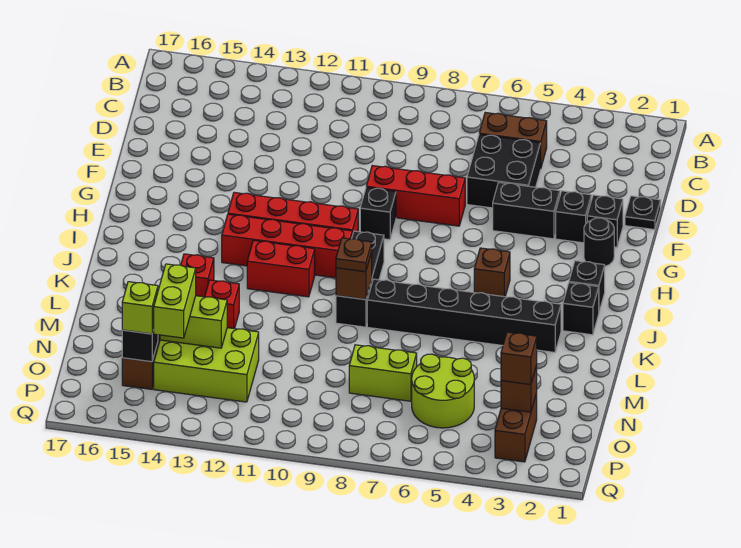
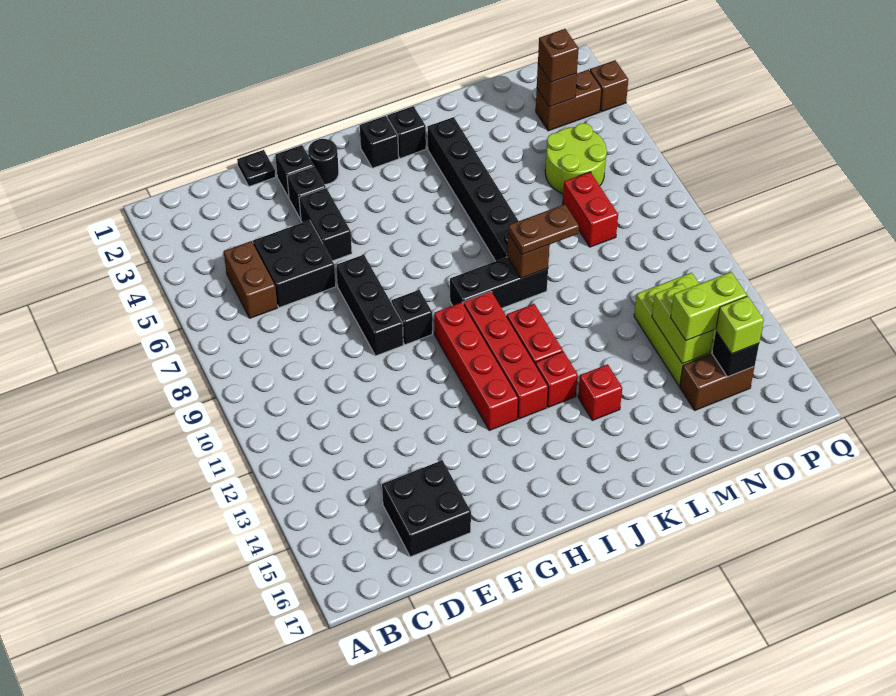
none -> black 2x2 brick [382,460,471,557]
red 1x3 brick [366,166,465,226] -> black 1x3 brick [336,255,403,356]
brown 1x1 brick [474,248,510,297] -> brown 1x1 brick moved to [590,60,628,112]
brown 1x1 plate [336,238,372,272] -> brown 1x2 plate [508,204,579,255]
red 1x1 brick [205,280,239,329] -> red 1x1 brick moved to [535,351,578,407]
lime 1x2 brick [349,345,417,401] -> red 1x2 brick [563,172,618,247]

